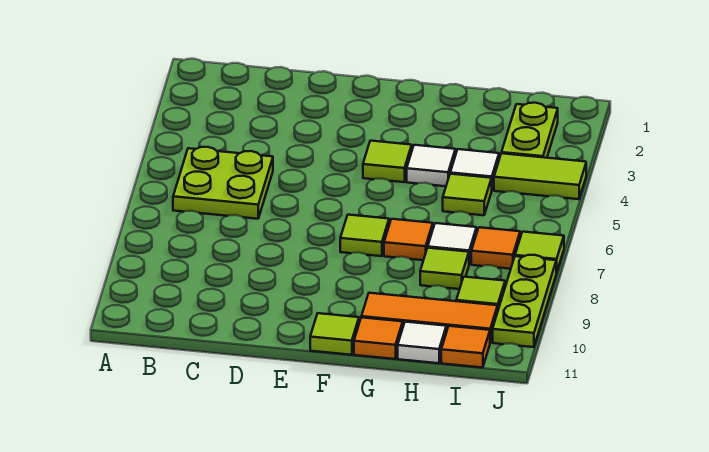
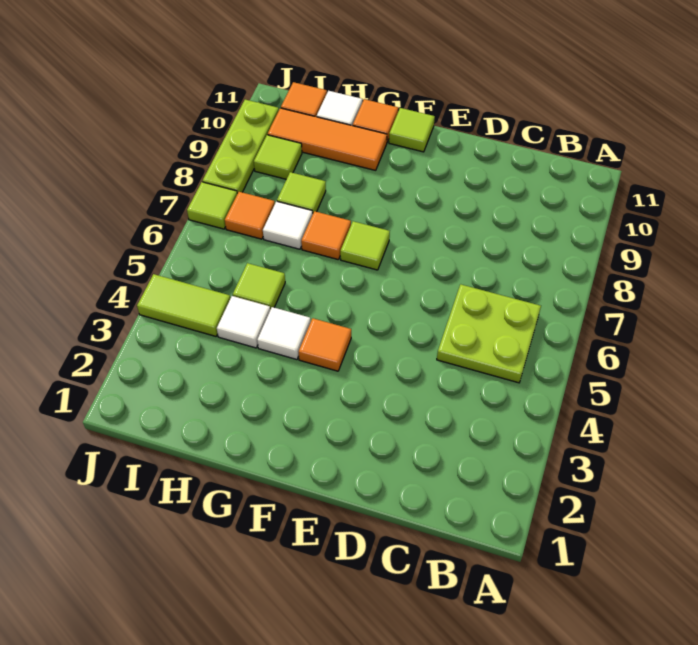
lime 1x1 tile [363,141,412,182] -> orange 1x1 tile [299,318,351,371]
lime 1x2 plate [502,103,558,158] -> none

